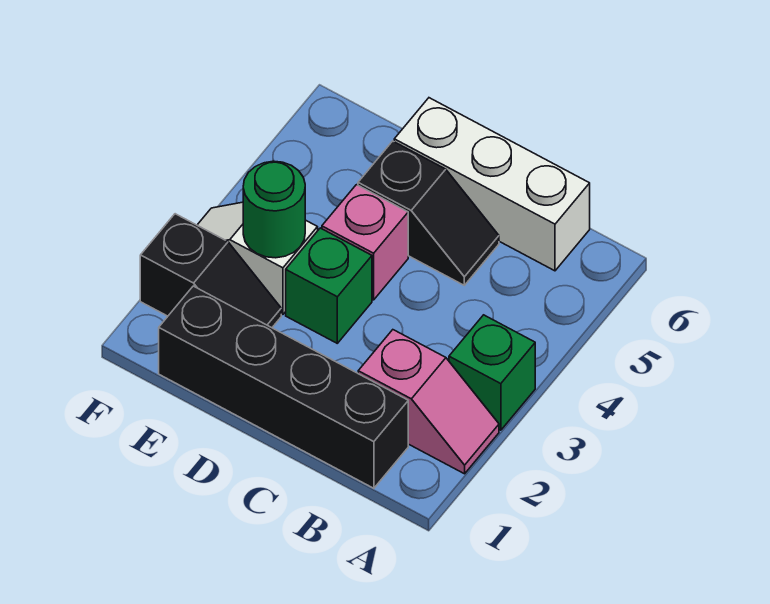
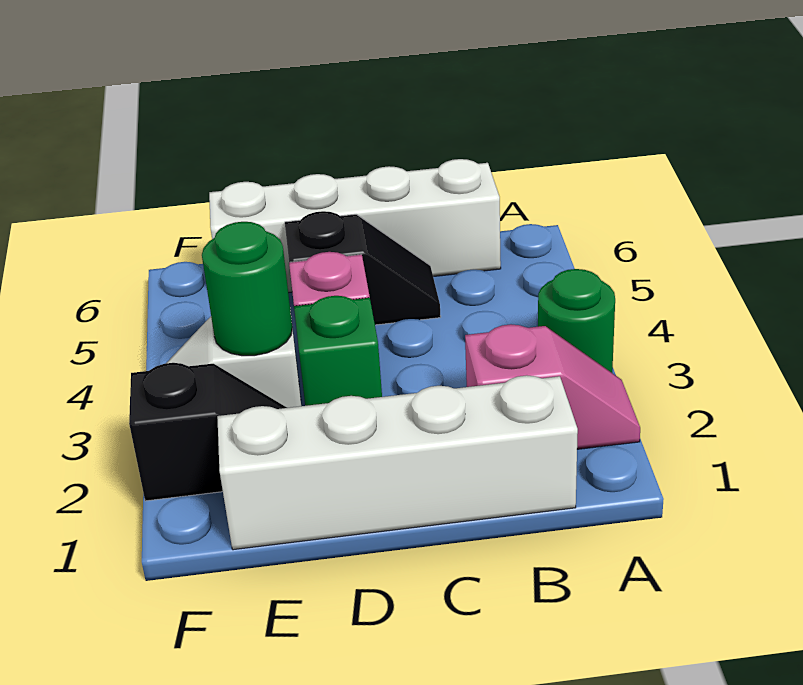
green 1x1 brick [449,315,535,430] -> green 1x1 round brick [538,269,615,373]
black 1x4 brick [159,286,408,488] -> white 1x4 brick [217,375,578,550]
white 1x3 brick [394,98,590,271] -> white 1x4 brick [209,159,501,293]

